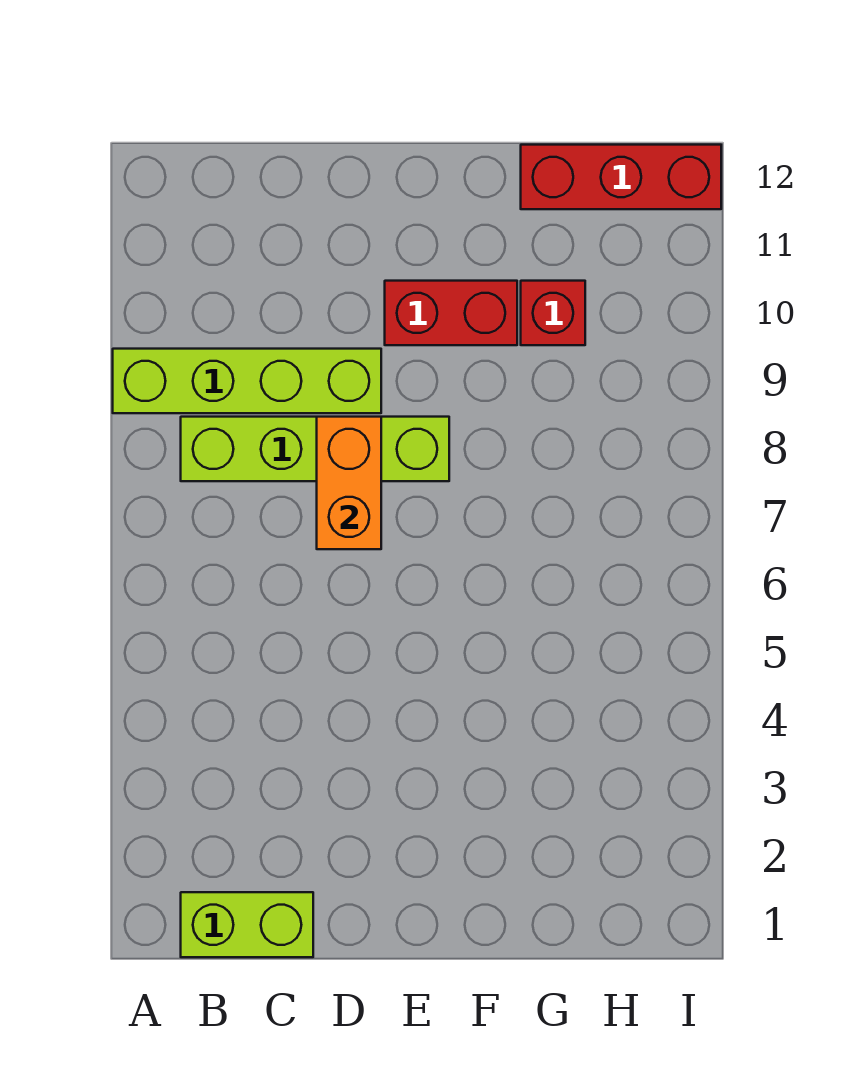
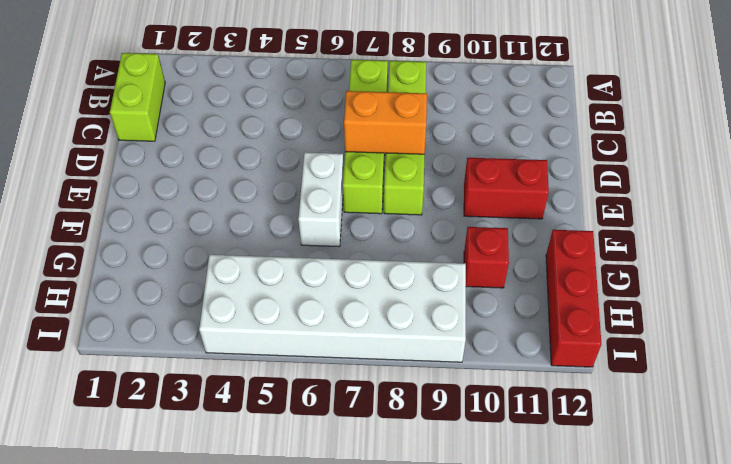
lime 1x4 brick [113,349,381,413] -> lime 1x4 brick moved to [343,60,388,214]
none -> white 1x2 brick [298,152,344,247]
red 1x2 brick [385,281,517,345] -> red 1x2 brick turned to [464,158,549,219]
none -> white 2x6 brick [199,255,466,362]

